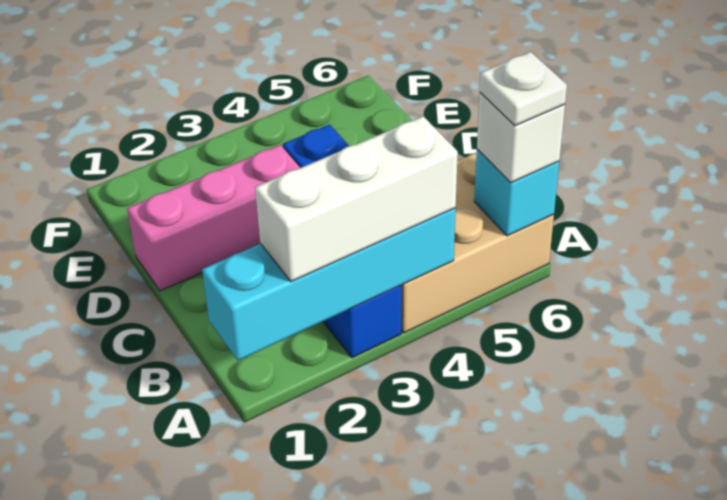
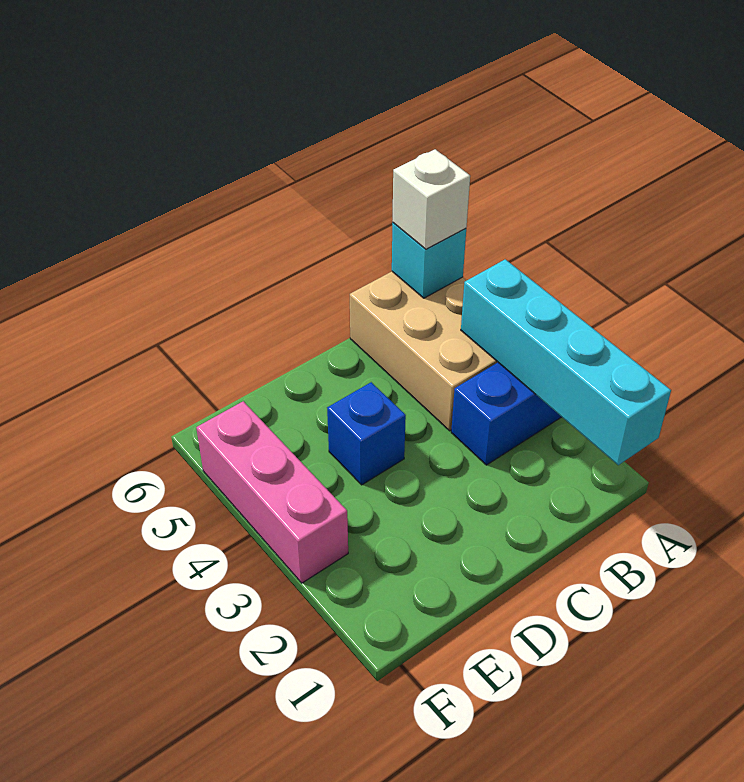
white 1x3 brick [255,116,458,282] -> none
white 1x1 plate [480,52,567,126] -> none
pink 1x3 brick [127,145,300,291] -> pink 1x3 brick moved to [196,401,348,583]

